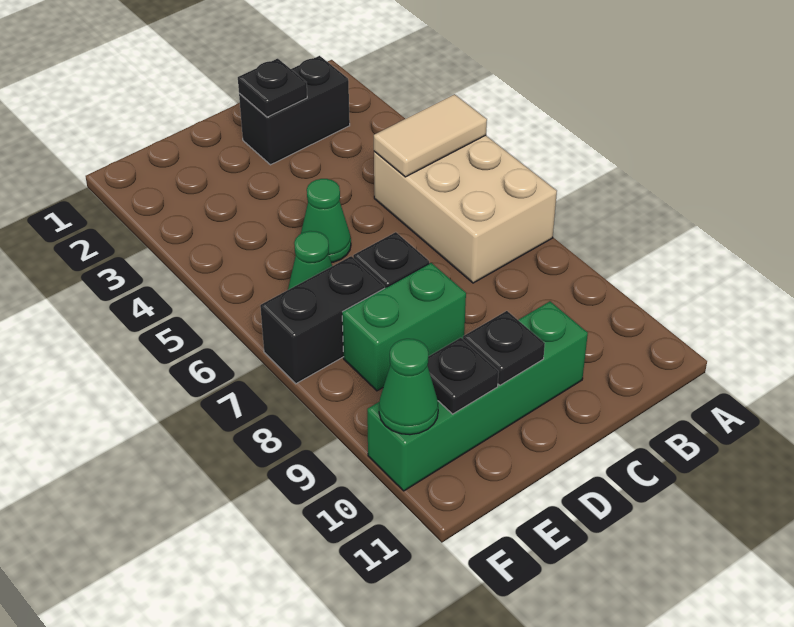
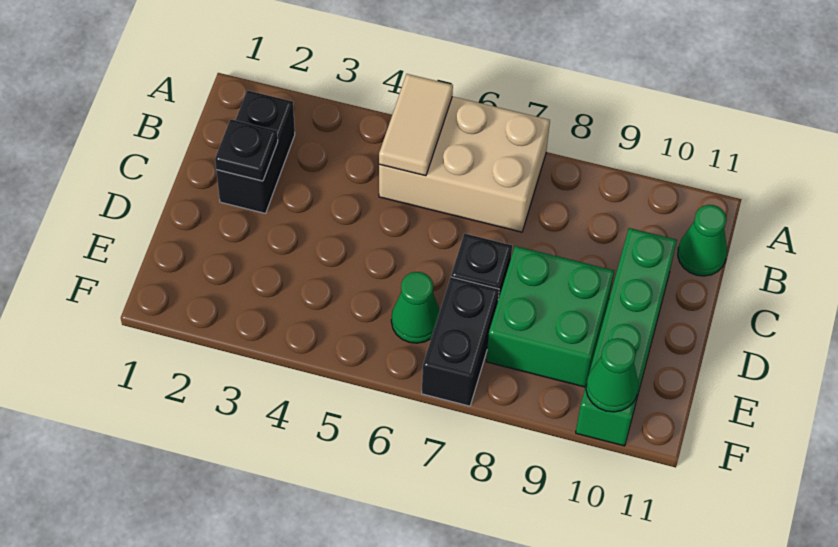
green 1x1 cone [301,179,351,263] -> green 1x1 cone moved to [678,205,727,276]
green 1x2 brick [342,263,466,391] -> green 2x2 brick [486,246,614,387]
black 1x1 plate [463,311,545,385] -> none
black 1x1 plate [428,338,499,414] -> none

